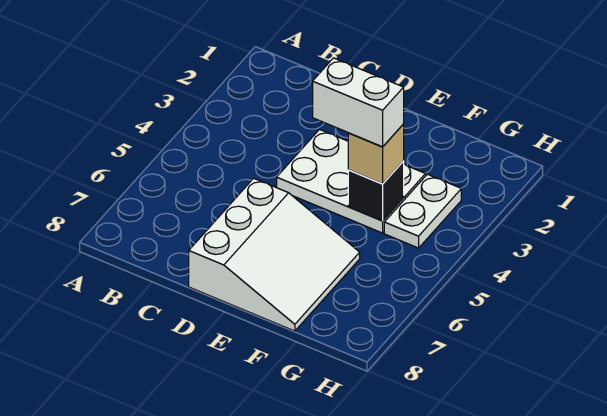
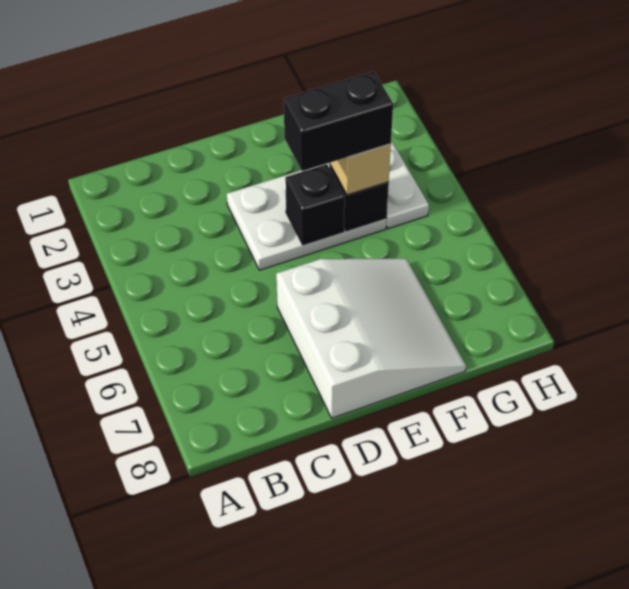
none -> black 1x1 brick [285,164,345,245]
white 1x2 brick [313,58,404,147] -> black 1x2 brick [284,71,393,171]

